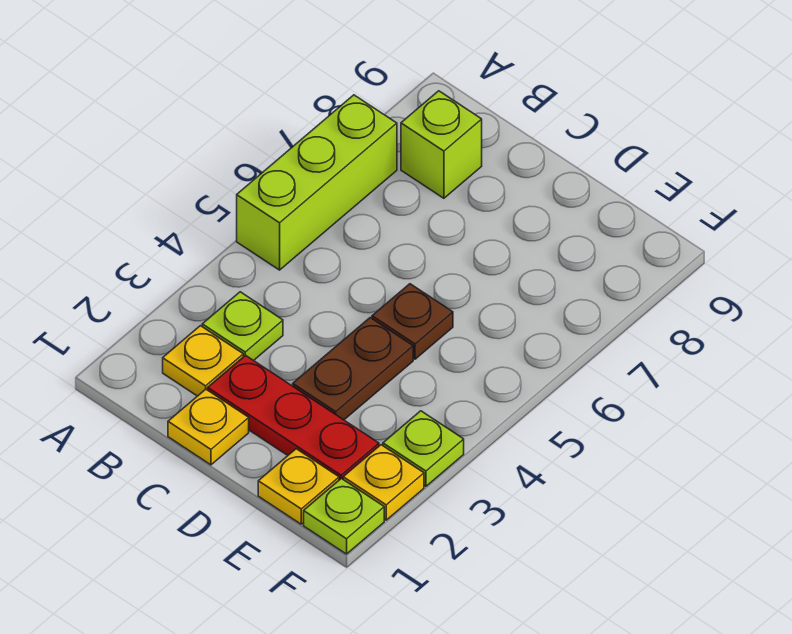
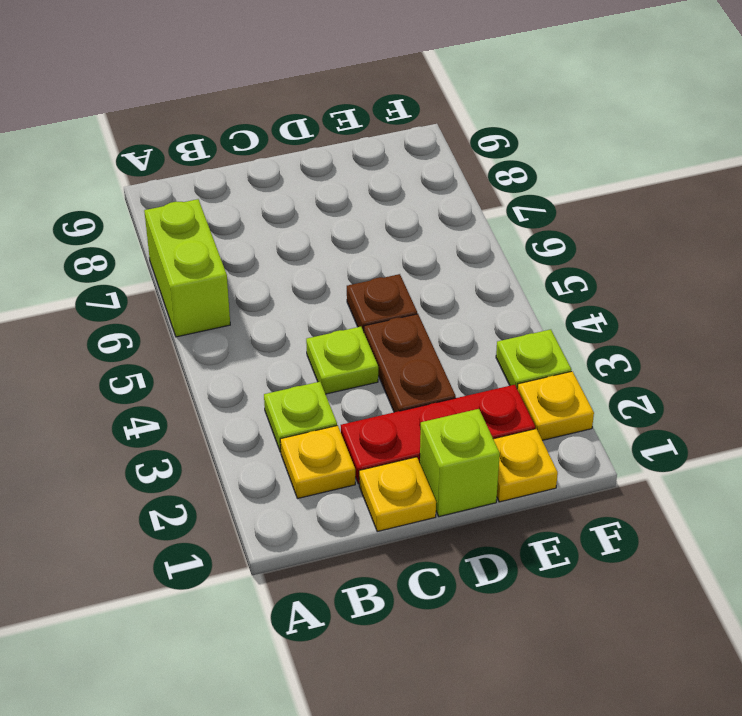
lime 1x3 brick [237,95,397,270] -> lime 1x2 brick [144,199,230,337]
lime 1x1 brick [401,91,482,198] -> lime 1x1 brick moved to [420,409,500,517]
lime 1x1 plate [304,478,384,554] -> lime 1x1 plate moved to [306,327,378,394]

